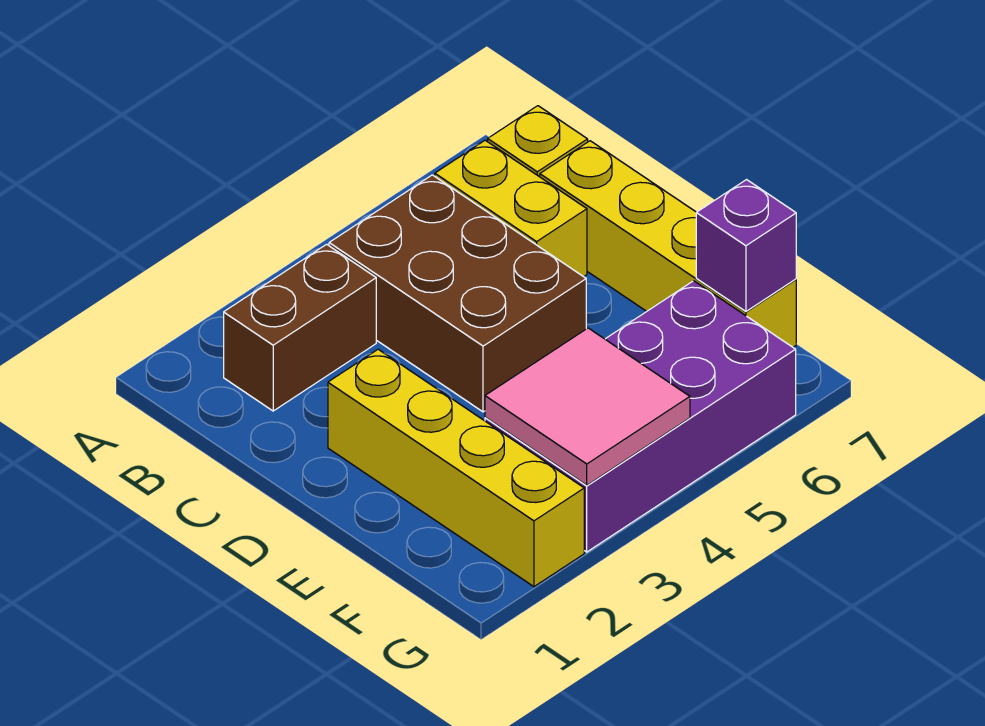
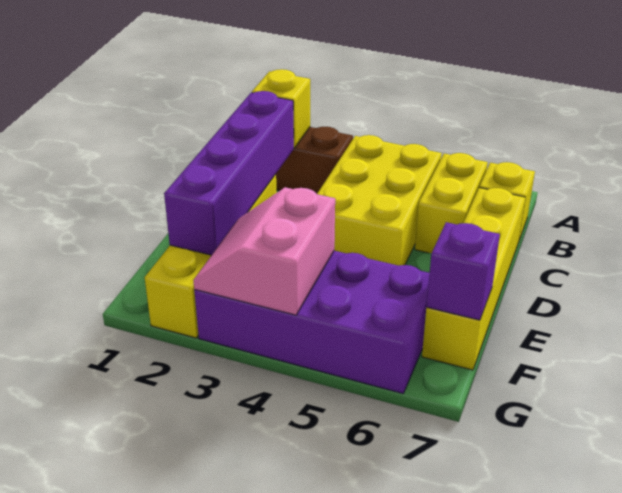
none -> yellow 1x1 brick [252,69,310,148]
brown 2x3 brick [329,175,586,412] -> yellow 2x3 brick [317,135,442,266]
none -> purple 1x4 brick [164,91,294,255]
pink 2x2 tile [485,328,690,485] -> pink 2x2 slope [193,187,335,315]

